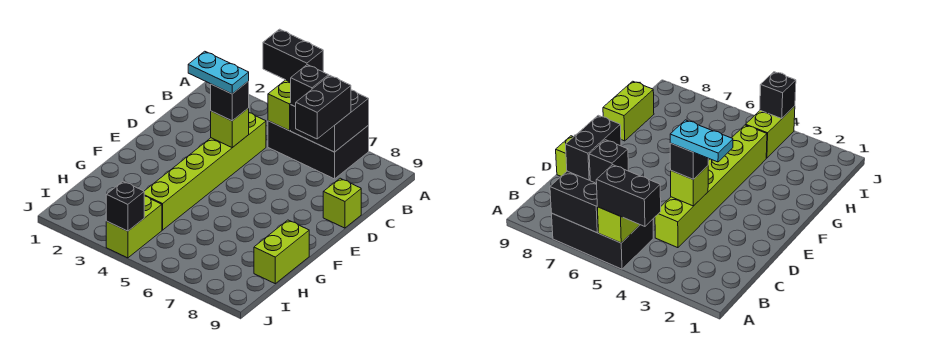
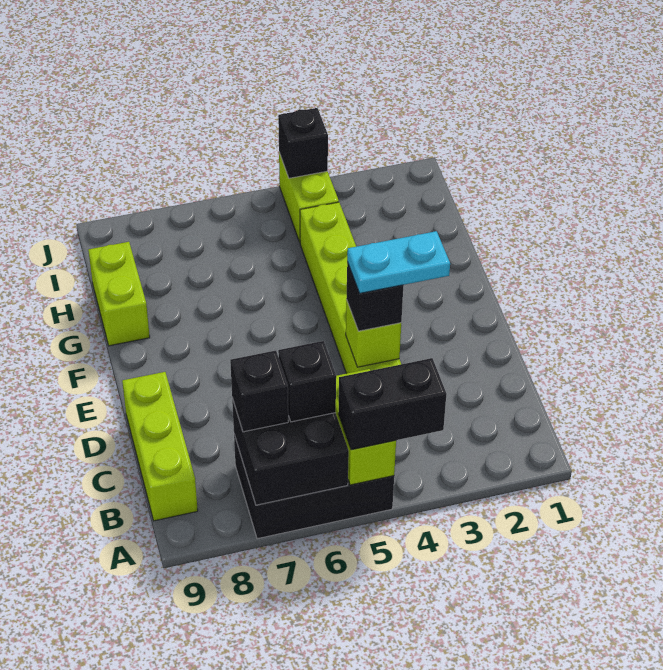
black 1x2 brick [296,75,351,139] -> black 1x1 brick [230,350,288,432]
lime 1x1 brick [323,178,361,228] -> lime 1x3 brick [122,372,198,521]

